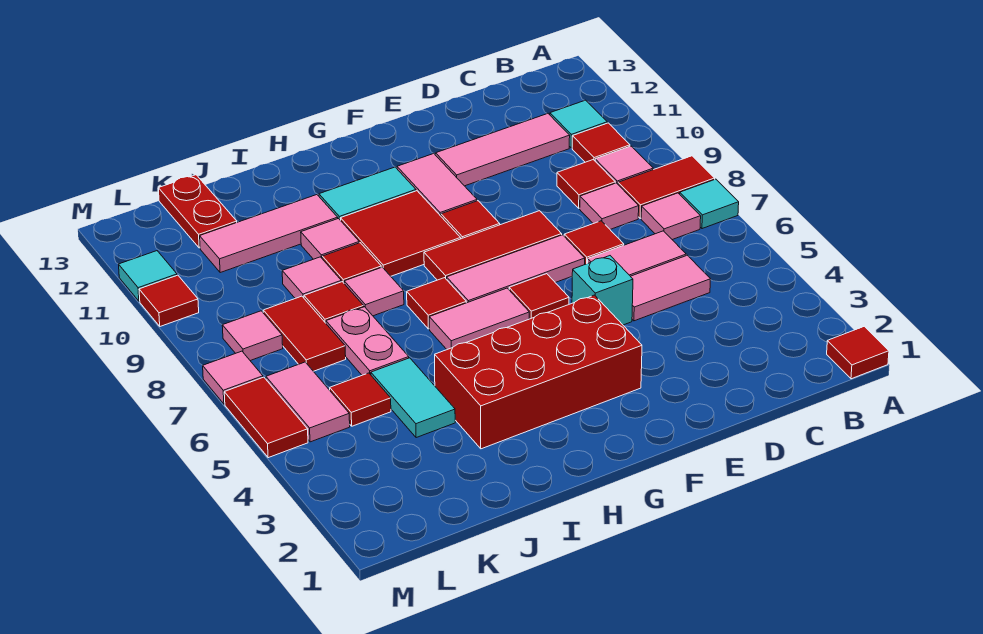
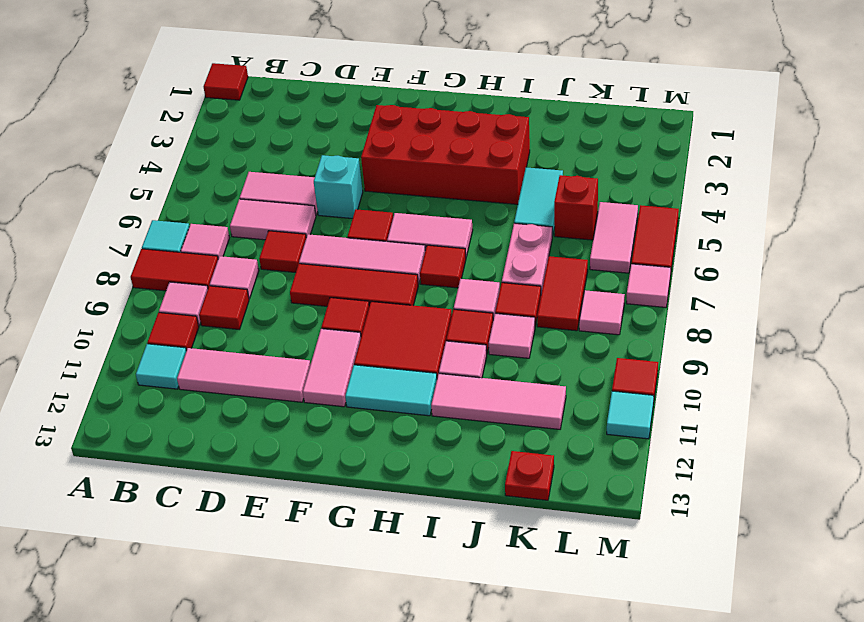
red 1x1 tile [330,373,391,426] -> red 1x1 brick [554,175,598,240]
red 1x2 plate [158,175,237,248] -> red 1x1 plate [505,451,554,500]

